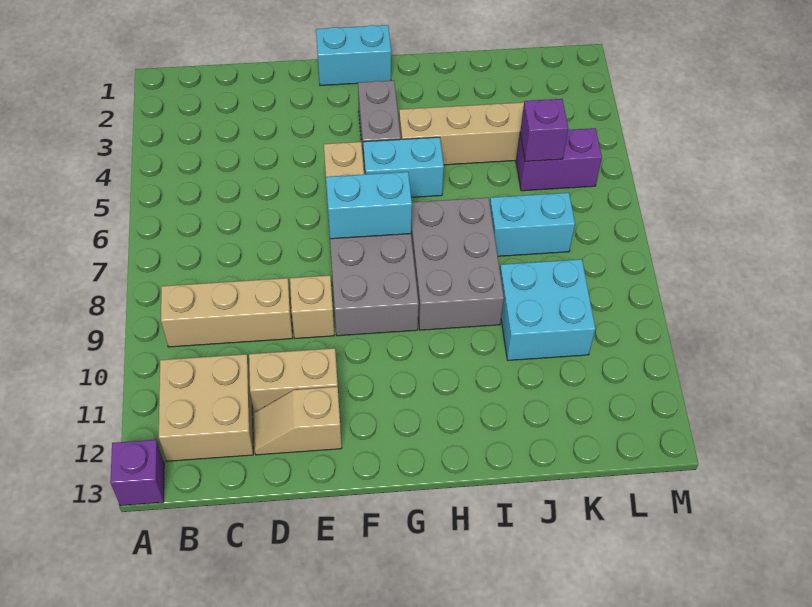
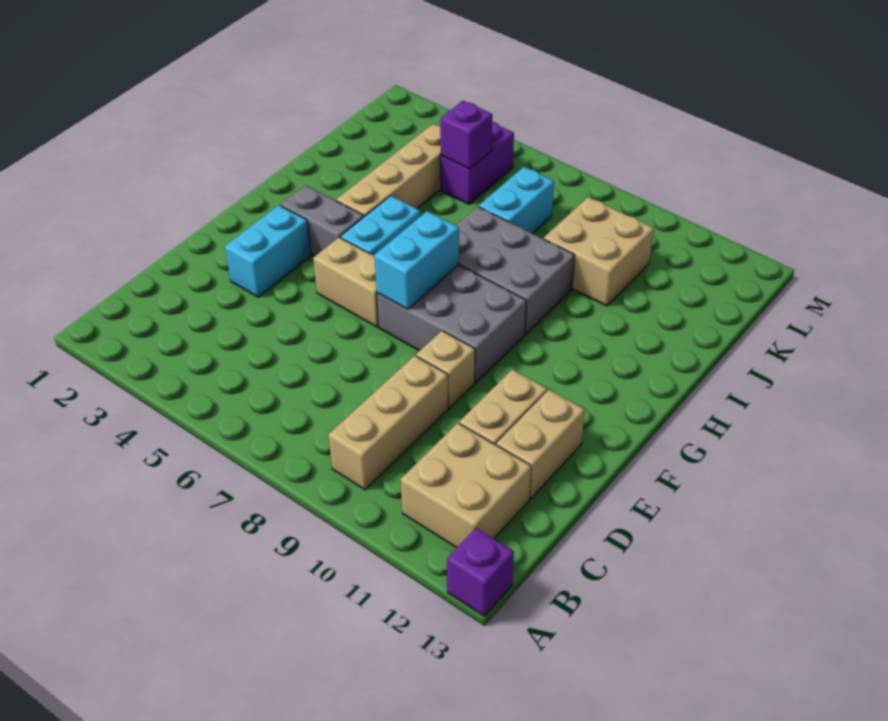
tan 1x2 slope [254,387,342,455] -> tan 1x2 brick [496,390,585,499]
cyan 1x2 brick [316,25,391,86] -> cyan 1x2 brick moved to [225,205,311,297]
cyan 2x2 brick [500,259,596,360] -> tan 2x2 brick [544,197,654,306]

